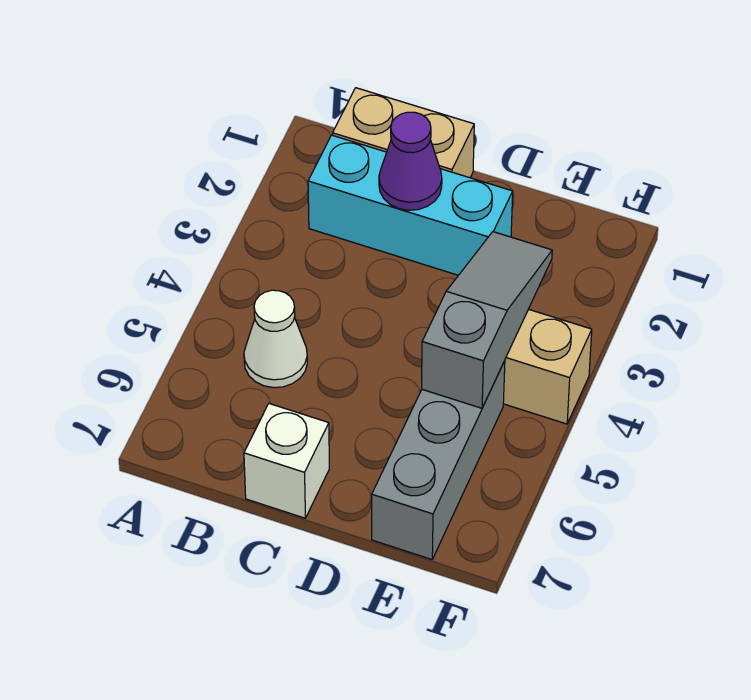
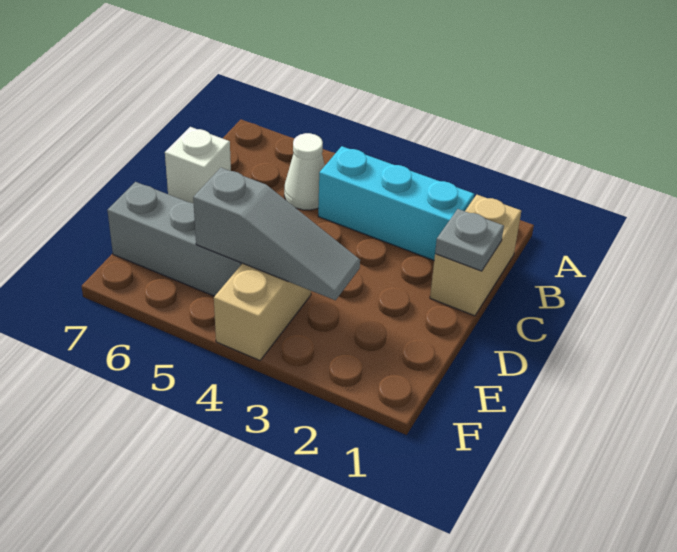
cyan 1x3 brick [308,135,513,275] -> cyan 1x3 brick turned to [318,146,474,260]
none -> grey 1x1 plate [435,209,504,271]
purple 1x1 cone [379,112,442,210] -> none

